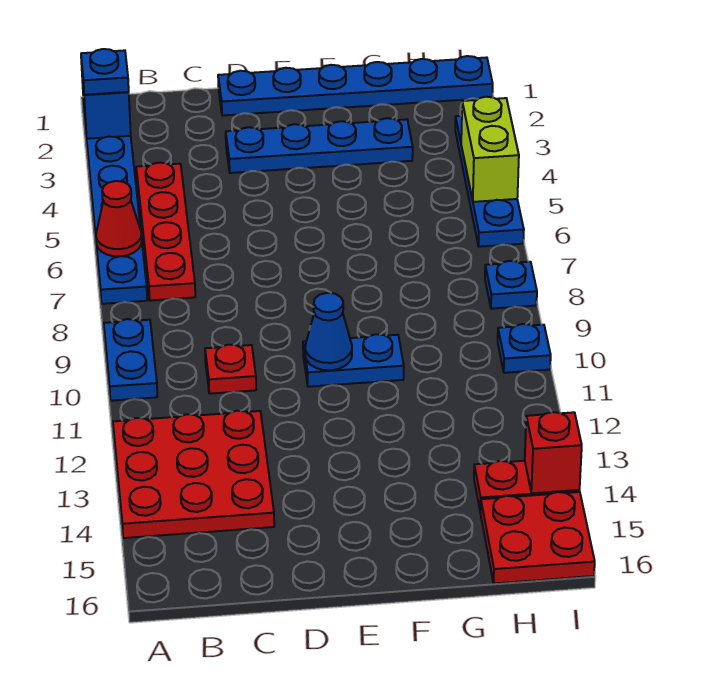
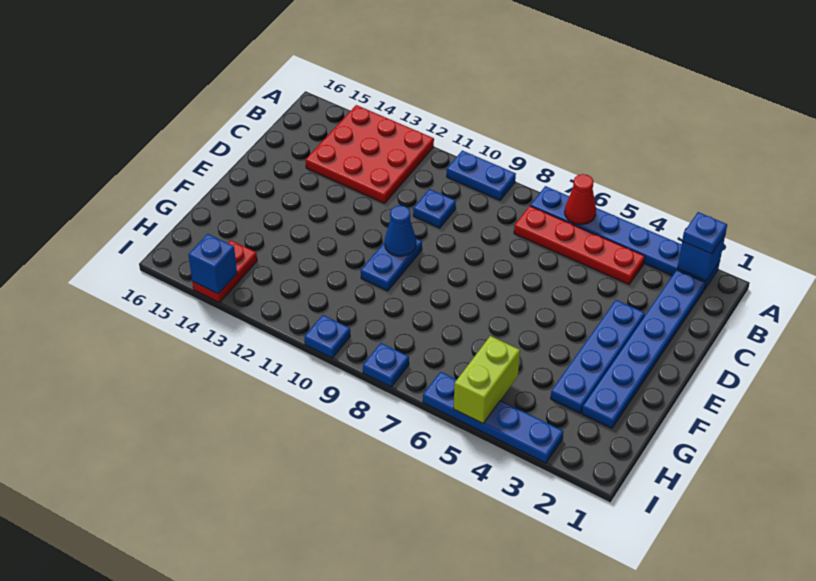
red 1x1 plate [205,345,256,394] -> blue 1x1 plate [413,189,456,228]
blue 1x6 plate [218,56,493,116] -> blue 1x6 plate moved to [582,270,706,428]
red 2x2 plate [480,492,595,583] -> none
lime 1x2 brick [461,97,519,202] -> lime 1x2 brick turned to [454,336,520,423]
red 1x1 brick [525,412,582,493] -> blue 1x1 brick [188,234,237,294]

